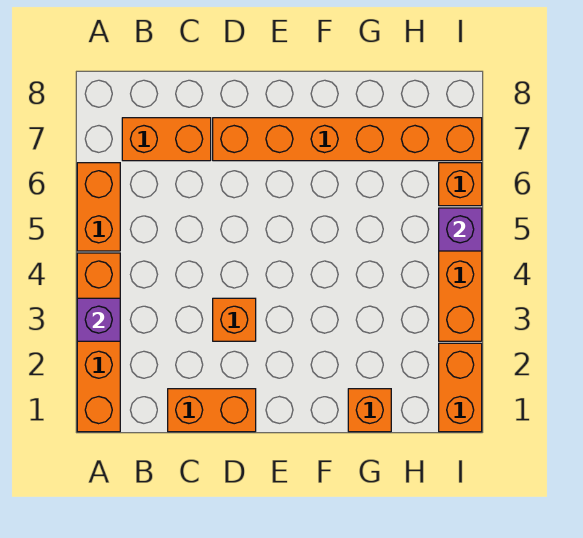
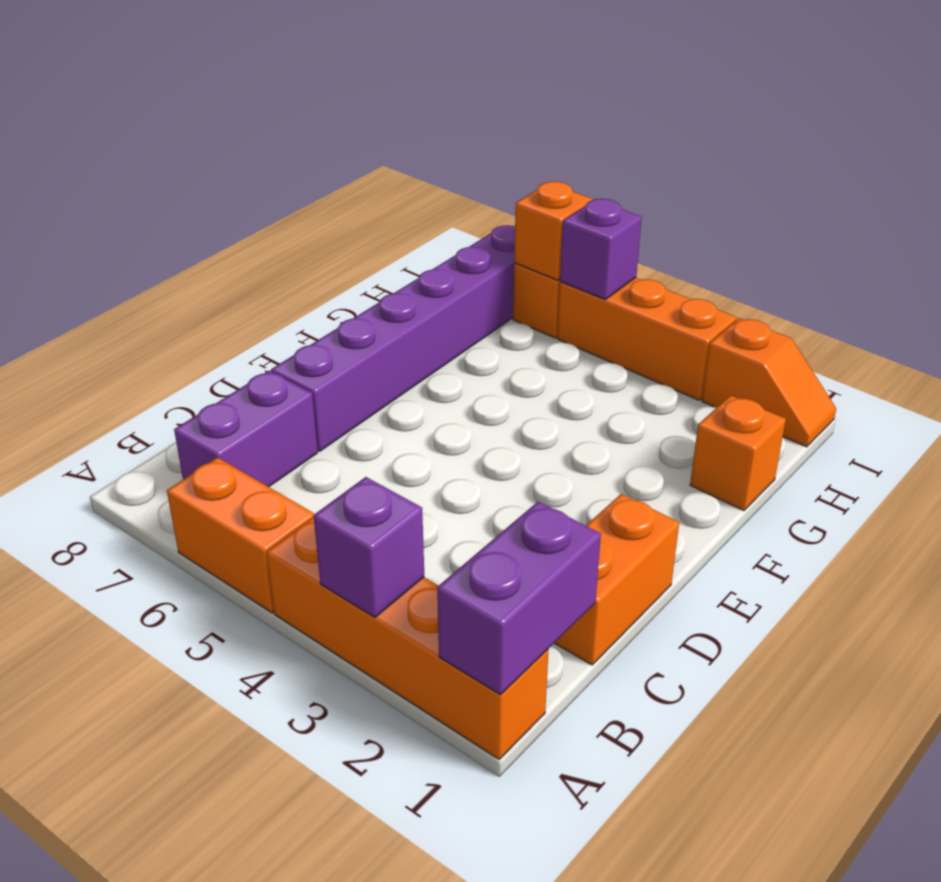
none -> purple 1x2 brick [437,502,601,695]
orange 1x2 brick [122,118,211,161] -> purple 1x2 brick [174,371,318,487]
orange 1x1 brick [213,298,256,341] -> orange 1x1 brick moved to [514,182,593,280]
orange 1x6 brick [213,118,482,161] -> purple 1x6 brick [271,225,515,451]
orange 1x2 brick [439,343,482,432] -> orange 1x2 slope [702,318,836,447]

